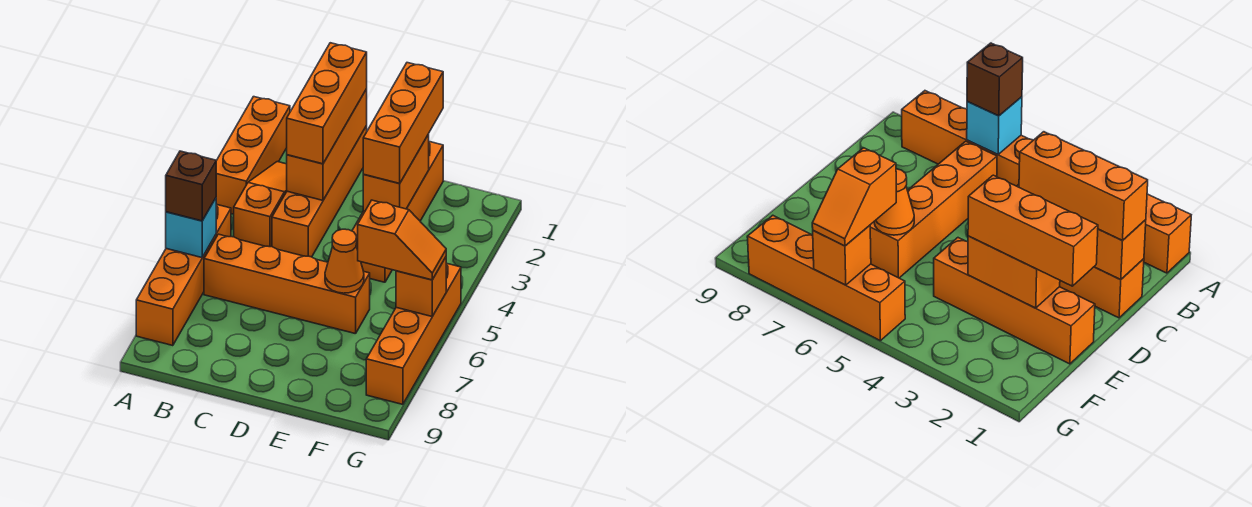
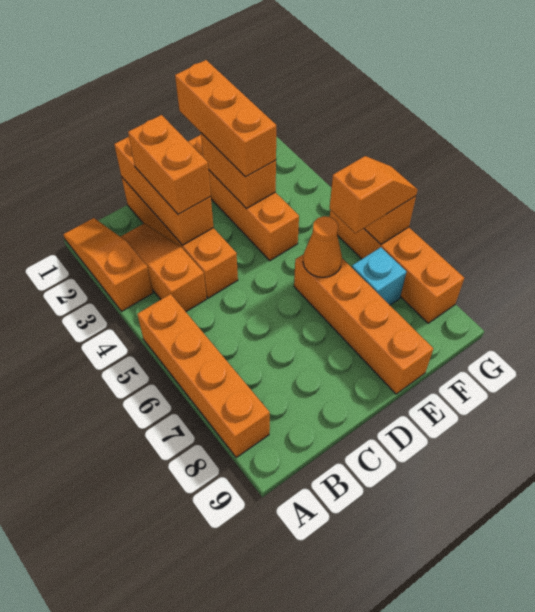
orange 1x3 brick [216,97,290,214] -> orange 1x3 slope [63,218,153,311]
cyan 1x1 brick [166,198,216,258] -> cyan 1x1 brick moved to [352,247,406,305]
brown 1x1 brick [166,151,216,221] -> none
orange 1x4 brick [204,234,370,334] -> orange 1x4 brick turned to [294,254,433,394]
orange 1x3 brick [287,43,367,164] -> orange 1x2 brick [128,115,211,214]

